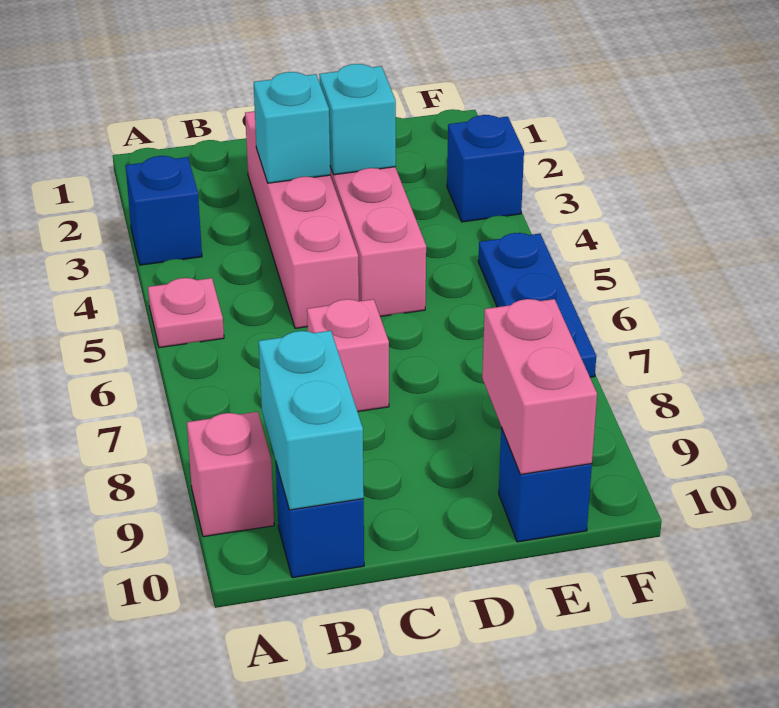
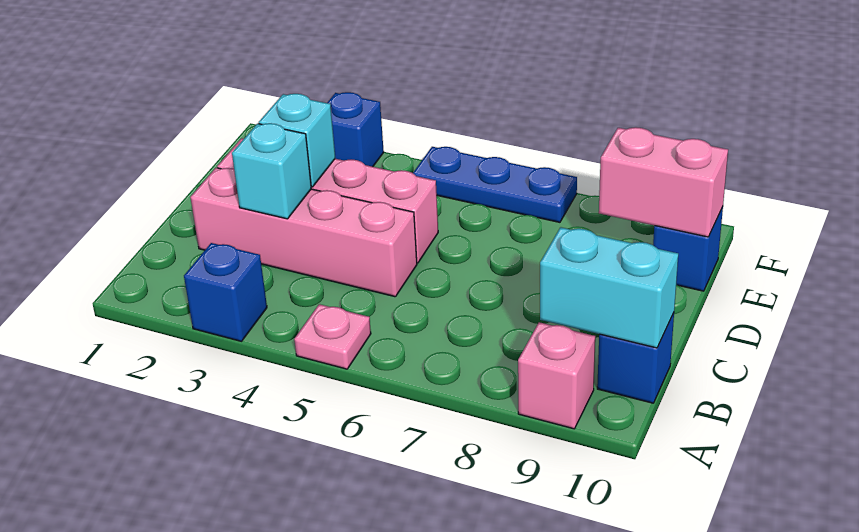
pink 1x1 brick [307,299,389,412] -> none

